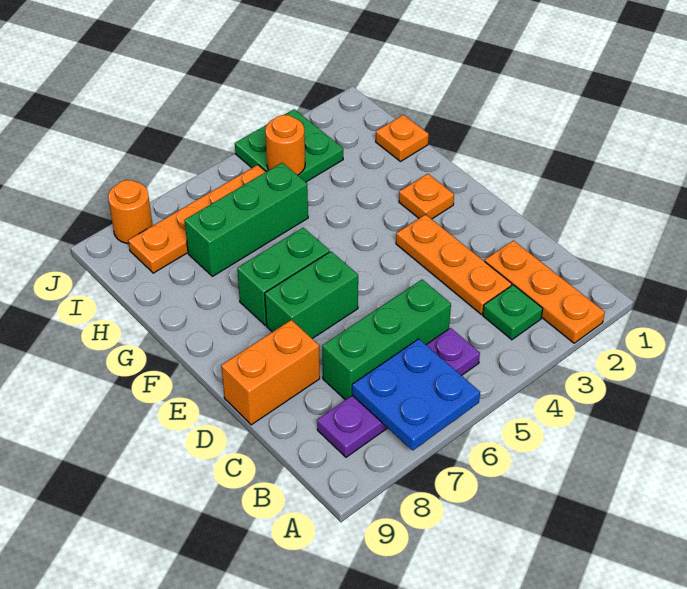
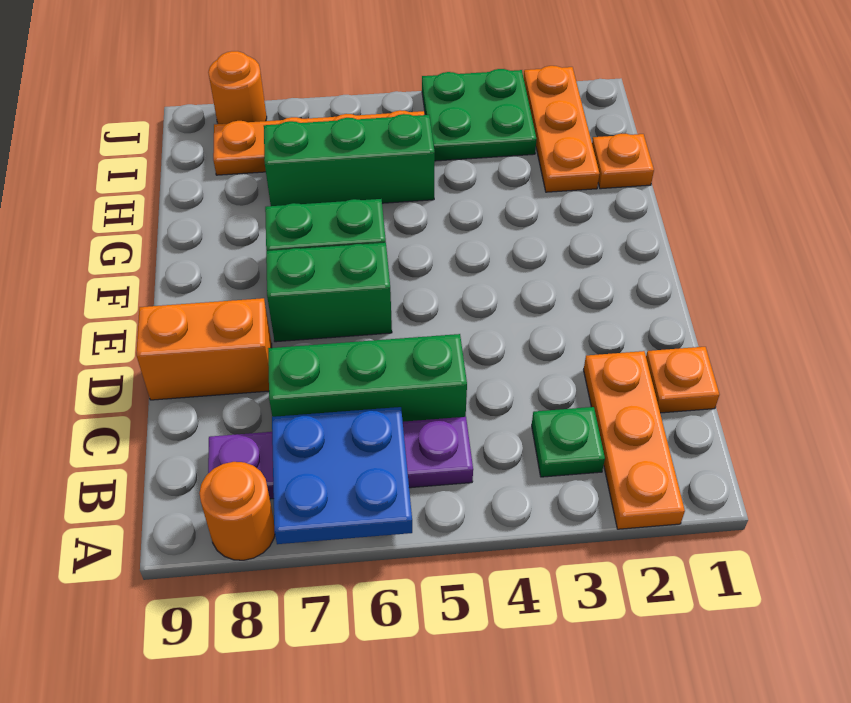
orange 1x3 plate [396,214,512,314] -> orange 1x3 plate moved to [524,66,599,192]
orange 1x1 plate [399,174,454,219] -> orange 1x1 plate moved to [646,347,719,413]
orange 1x1 round brick [265,115,305,175] -> orange 1x1 round brick moved to [199,462,275,560]

